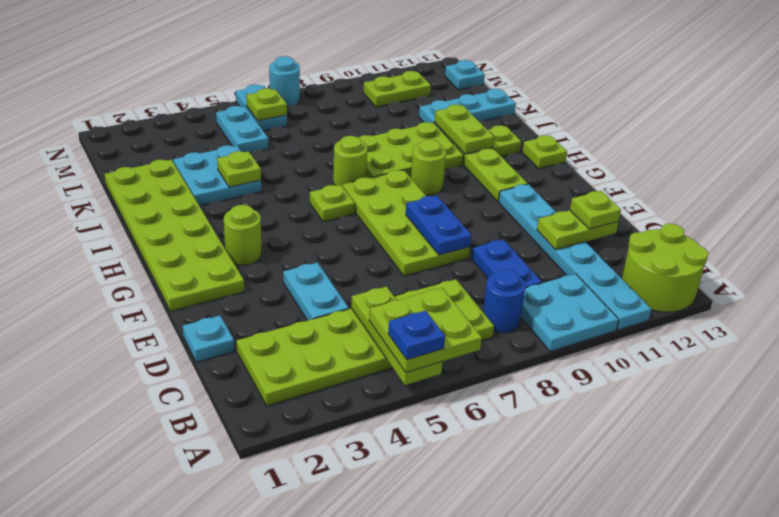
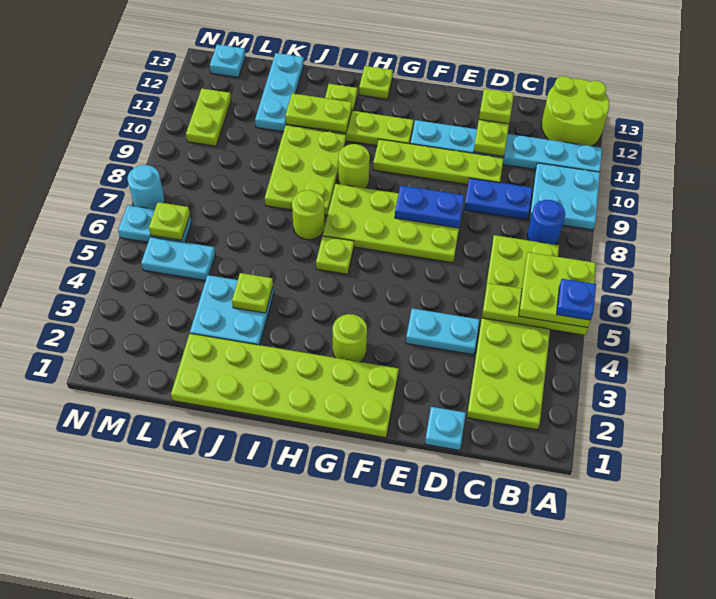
none -> lime 1x4 plate [373,139,504,185]

